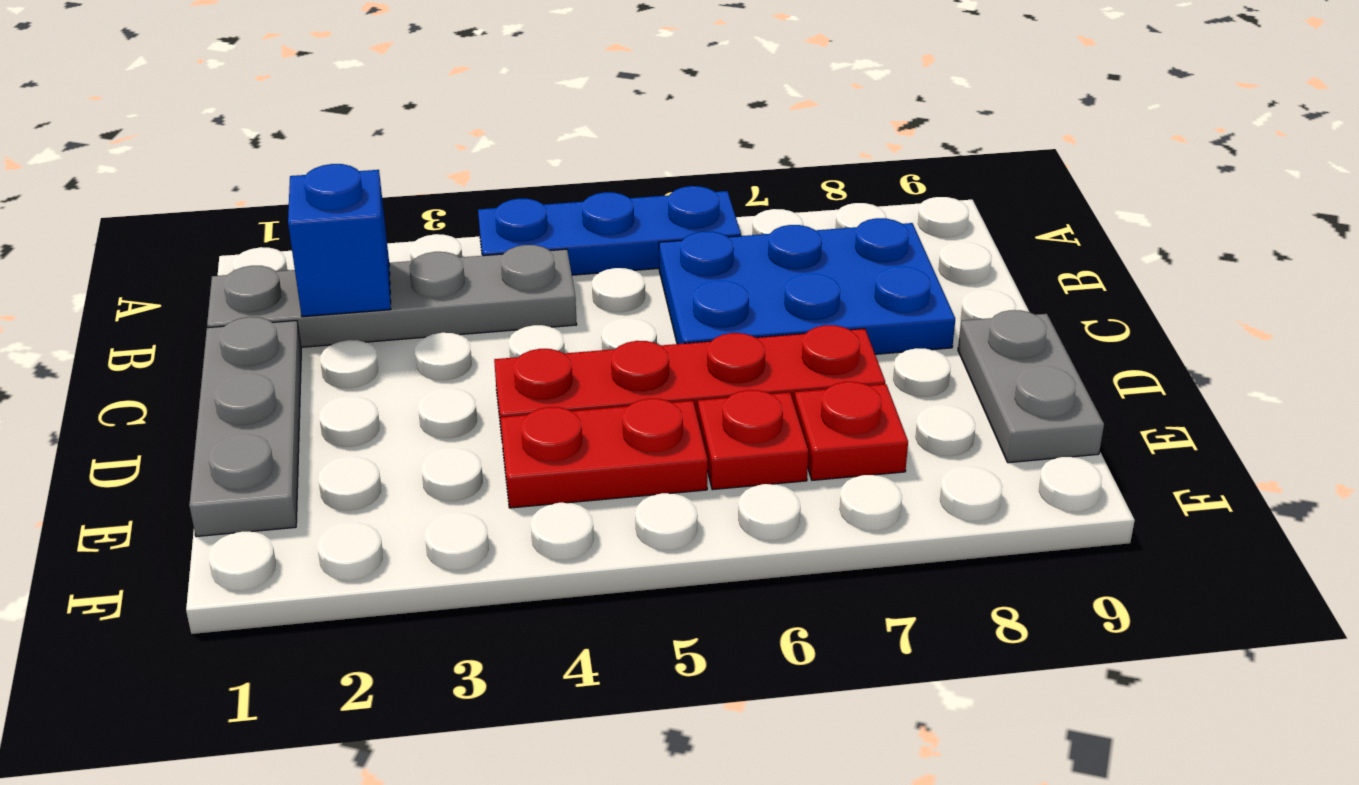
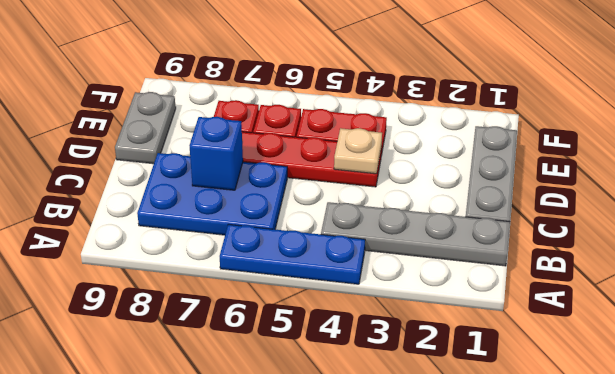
blue 1x1 brick [288,164,391,317] -> blue 1x1 brick moved to [190,117,243,190]
none -> tan 1x1 plate [334,128,382,174]

